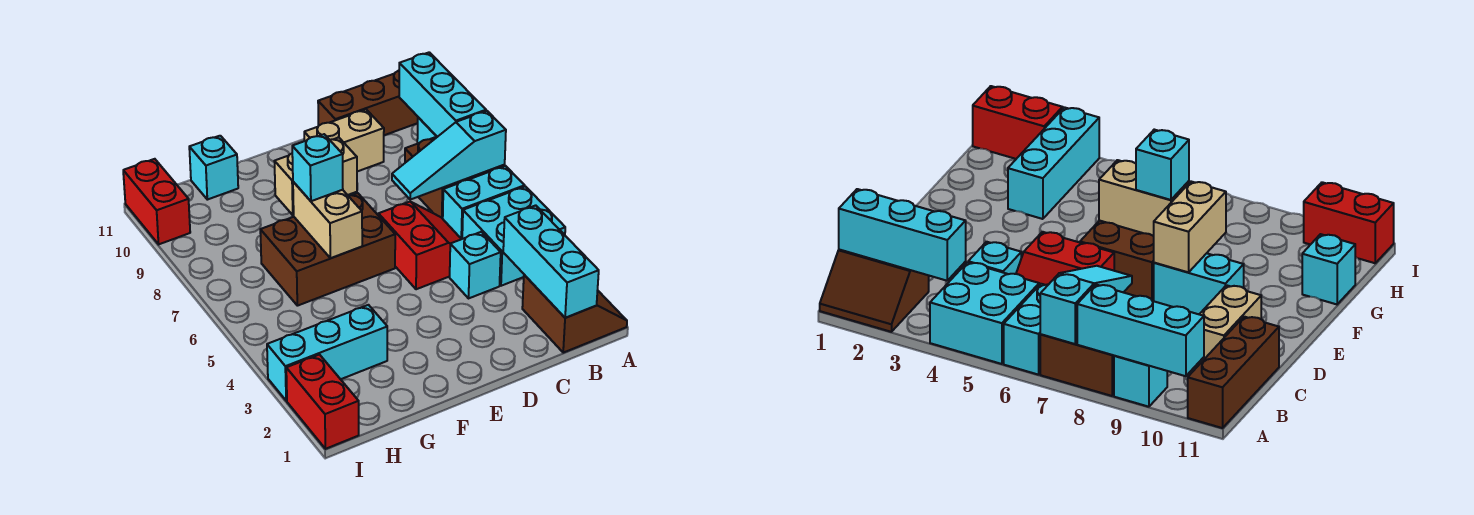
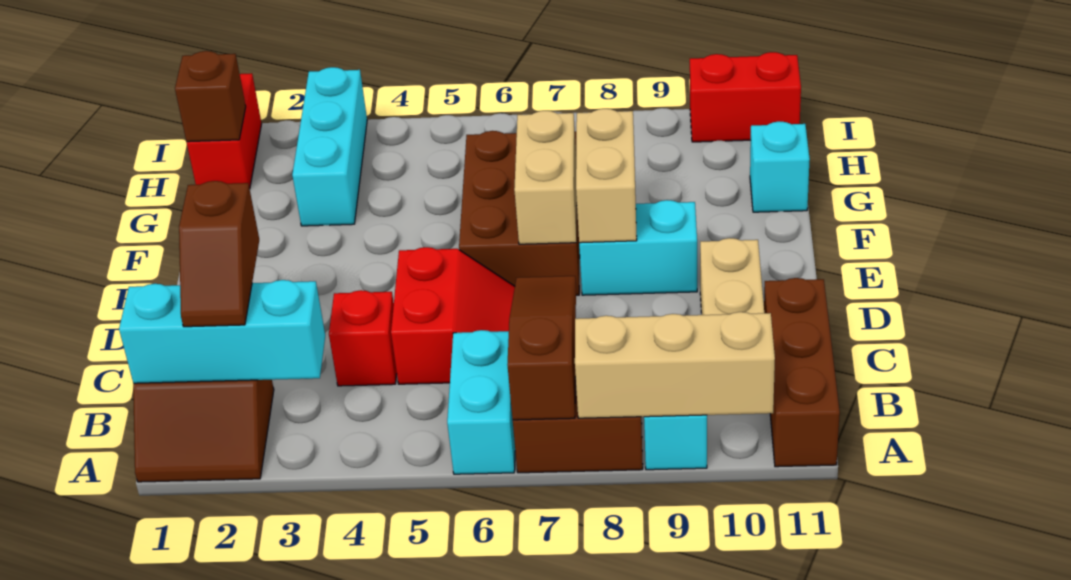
cyan 2x2 brick [462,186,565,286] -> none
cyan 1x3 slope [392,111,506,200] -> brown 1x3 slope [507,276,576,420]
cyan 1x3 brick [399,52,486,137] -> tan 1x3 brick [575,312,775,418]
none -> brown 1x2 slope [179,181,259,327]
cyan 1x1 brick [450,232,501,298] -> red 1x1 brick [329,290,397,386]
red 2x2 slope [378,202,461,289] -> red 2x2 slope turned to [391,247,515,384]
tan 1x2 brick [293,182,362,258] -> tan 1x2 brick turned to [514,111,577,244]
cyan 1x1 brick [292,134,343,201] -> none
none -> brown 1x1 brick [175,51,246,142]
red 1x2 brick [286,355,359,449] -> red 1x2 brick turned to [187,73,262,189]

